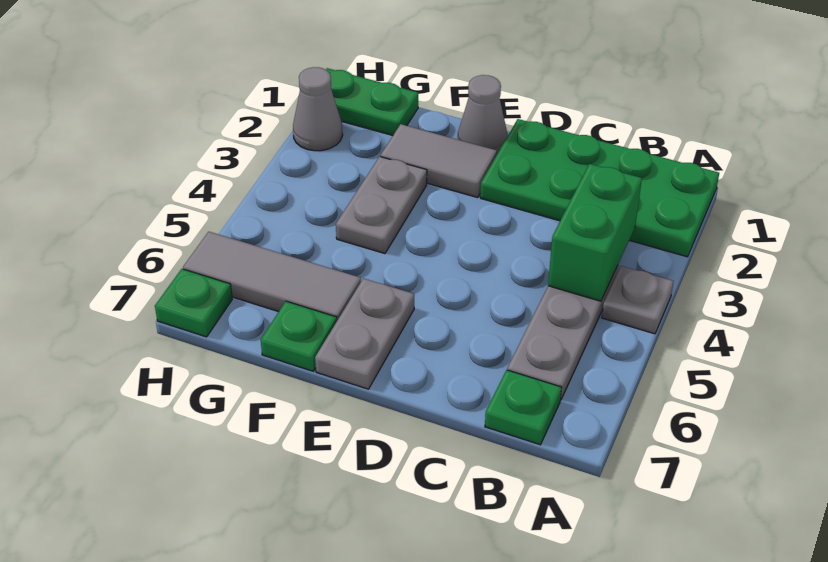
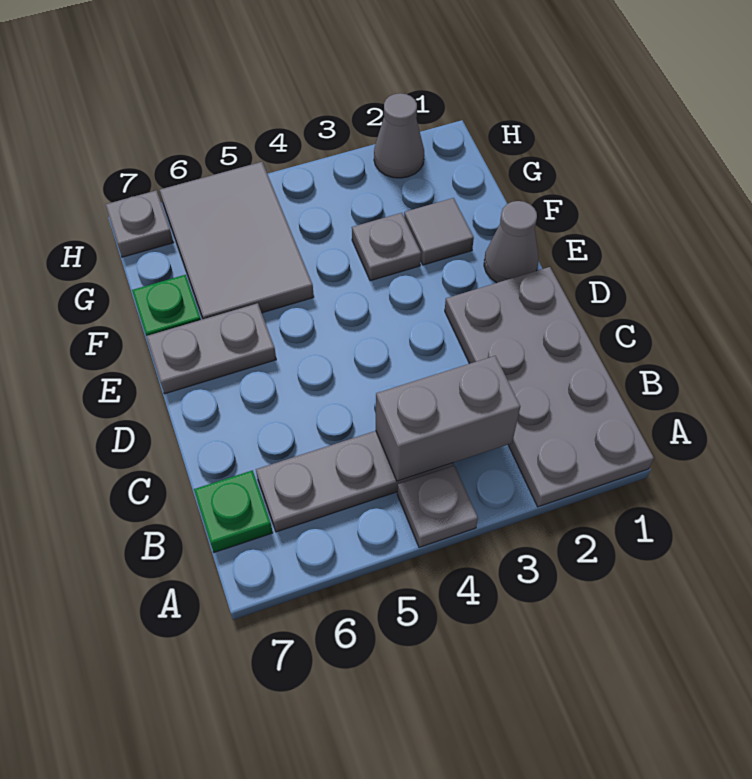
green 2x4 plate [480,119,719,257] -> grey 2x4 plate [445,267,654,507]
green 1x2 brick [548,164,642,301] -> grey 1x2 brick [376,356,520,481]
grey 1x2 tile [381,124,497,198] -> grey 1x1 tile [404,198,474,265]
grey 1x2 plate [336,157,427,254] -> grey 1x1 plate [352,213,421,281]
grey 1x3 tile [183,232,361,320] -> grey 2x3 tile [160,162,314,319]
green 1x2 plate [326,68,418,135] -> none
green 1x1 plate [155,269,232,337] -> grey 1x1 plate [106,190,174,257]

